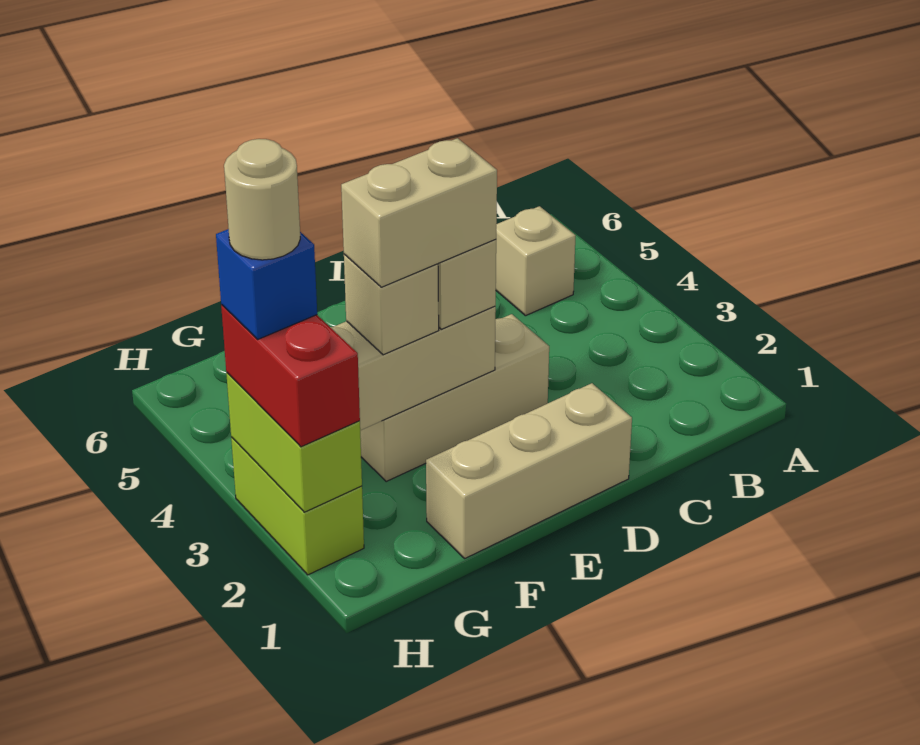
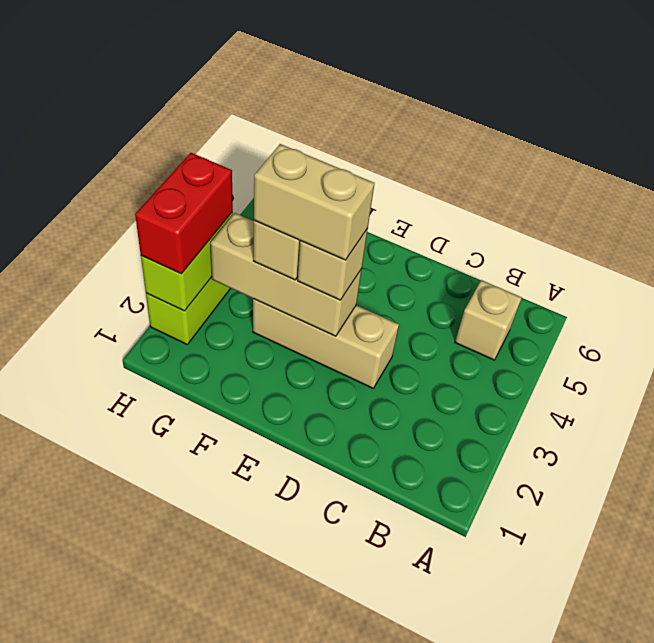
tan 1x3 brick [426,383,632,558] -> none
blue 1x1 brick [216,229,317,339] -> none
tan 1x1 round brick [224,139,300,260] -> none

